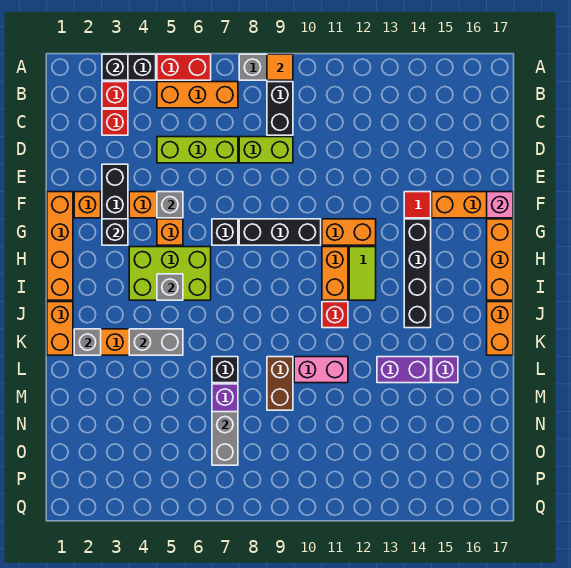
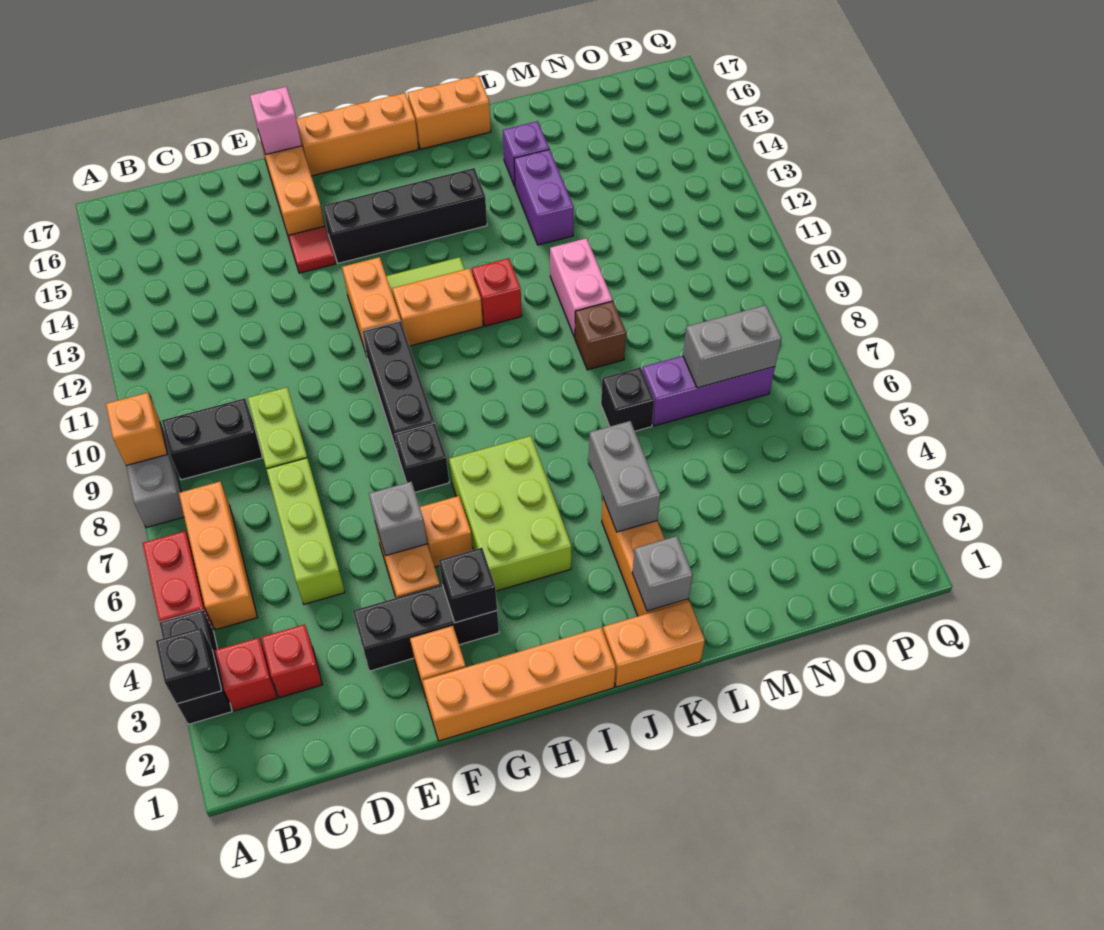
orange 1x1 tile [267,54,293,80] -> orange 1x1 brick [106,393,168,466]
grey 1x1 brick [157,274,183,300] -> none
brown 1x2 brick [267,357,293,410] -> brown 1x1 brick [575,301,626,370]

